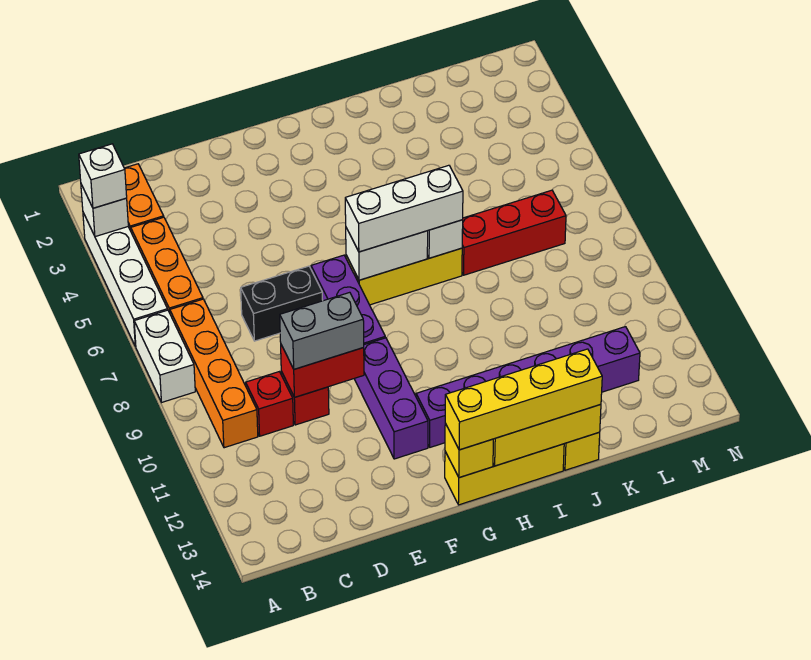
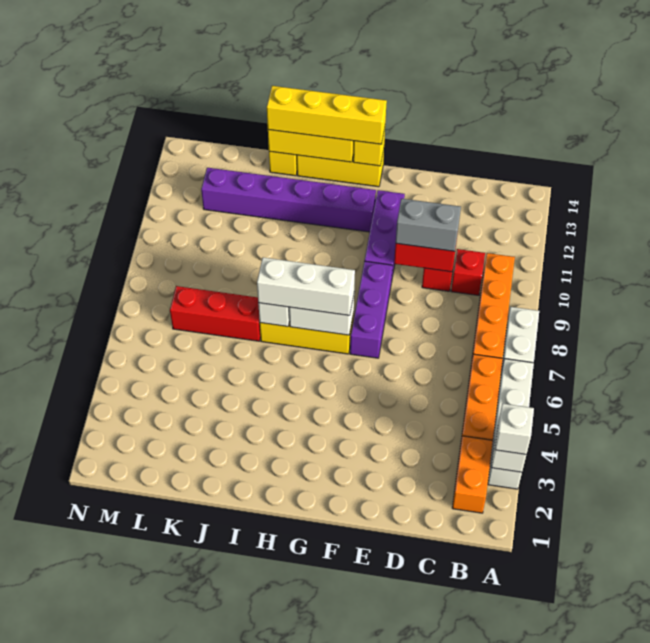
black 1x2 brick [241,266,323,341] -> none

